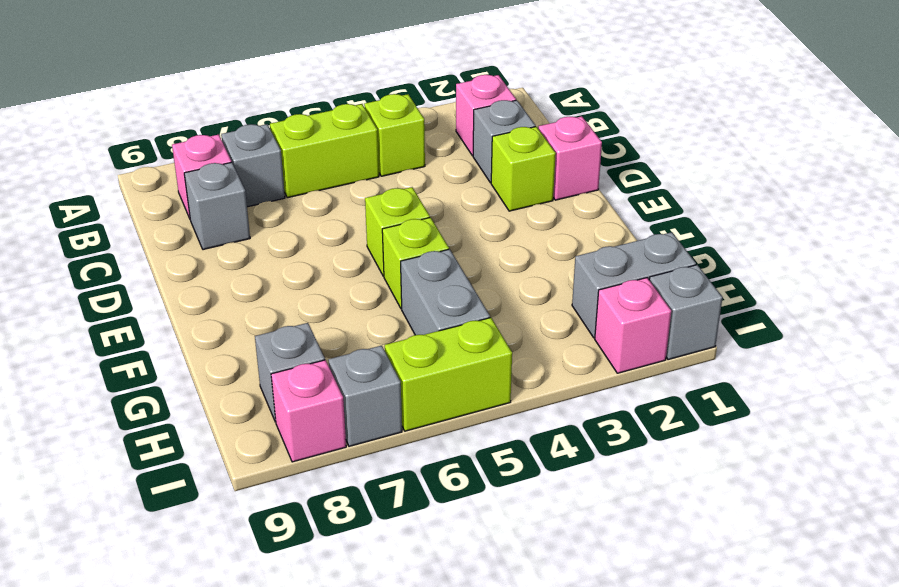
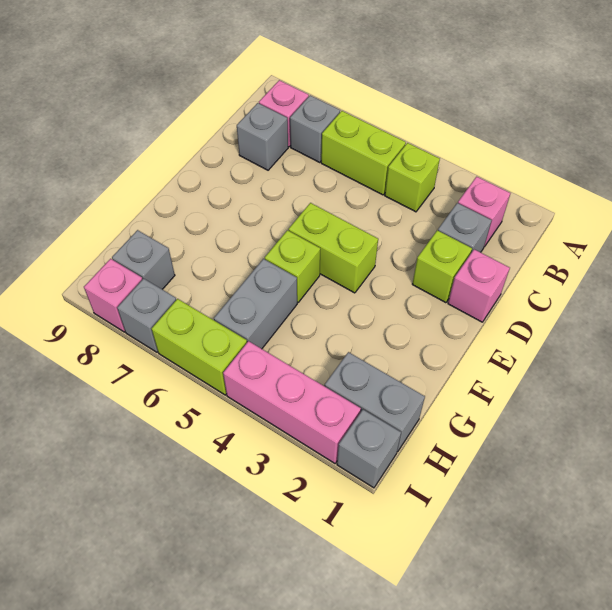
lime 1x1 brick [365,187,430,276] -> lime 1x2 brick [288,203,378,293]
pink 1x1 brick [595,278,671,373] -> pink 1x3 brick [223,341,361,463]

